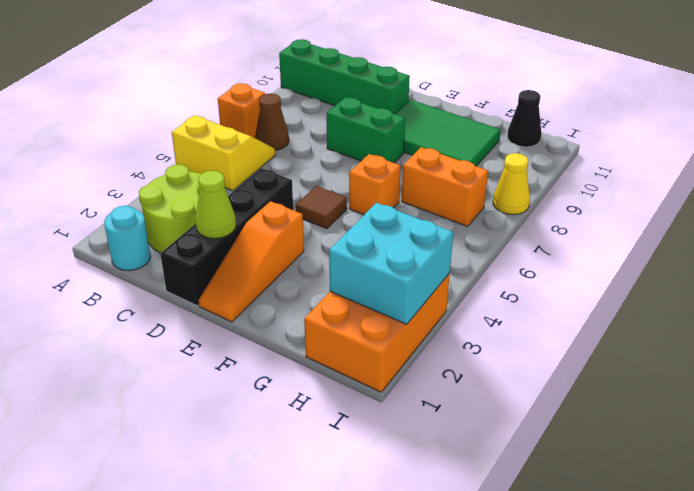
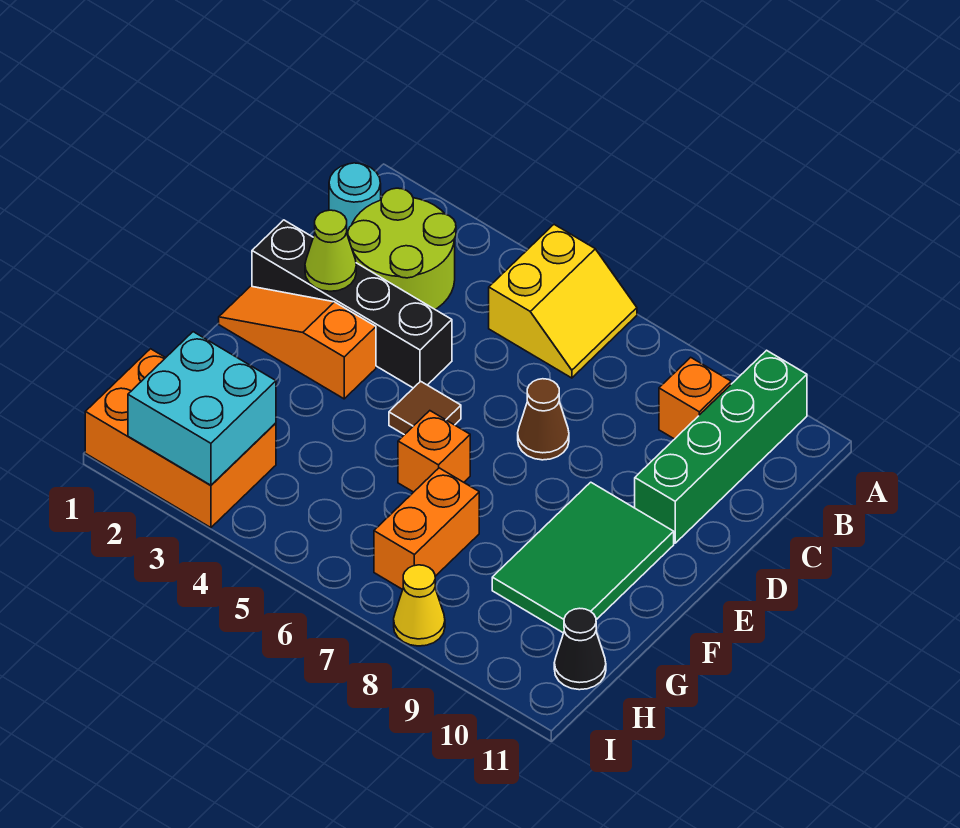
orange 1x1 brick [218,83,265,138] -> orange 1x1 brick moved to [659,357,731,439]
brown 1x1 cone [255,93,289,150] -> brown 1x1 cone moved to [518,379,569,460]
green 1x2 brick [327,97,405,163] -> none

